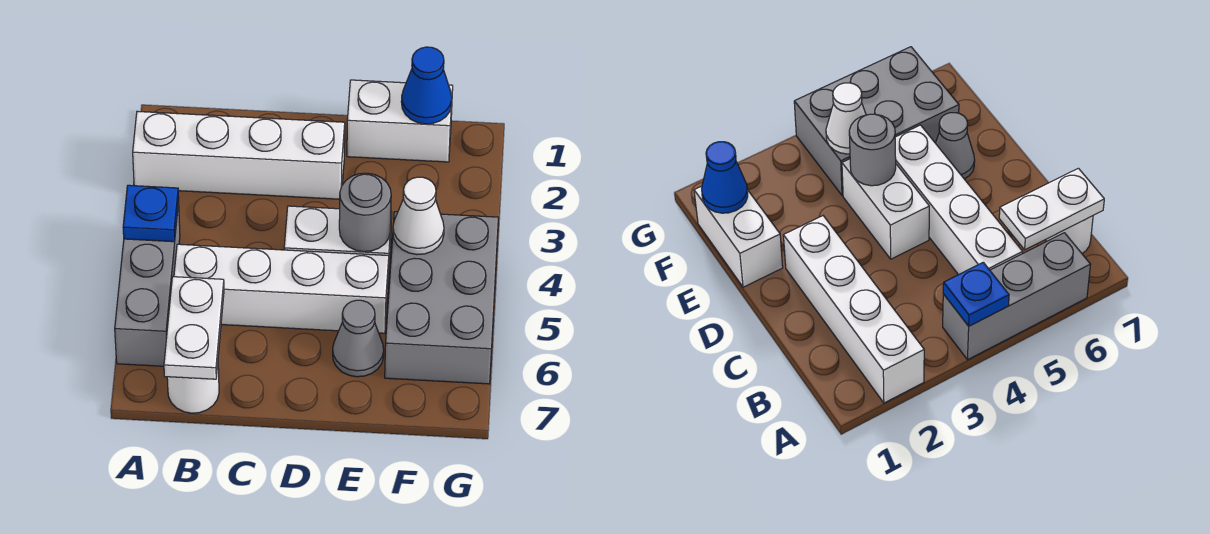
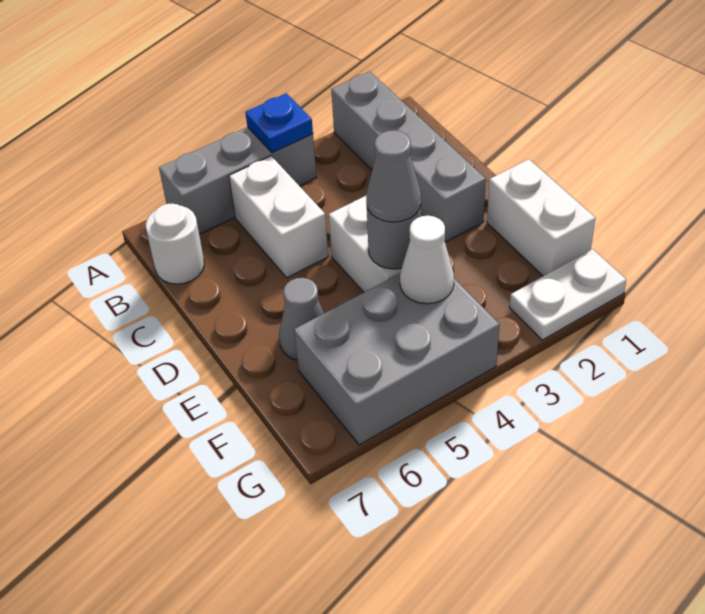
white 1x4 brick [133,111,345,199] -> grey 1x4 brick [331,71,486,242]
white 1x4 brick [174,244,389,333] -> white 1x2 brick [229,156,328,278]
white 1x2 plate [164,277,224,379] -> white 1x2 plate moved to [510,249,626,340]
none -> grey 1x1 cone [366,130,421,222]
blue 1x1 cone [401,47,452,124] -> none

